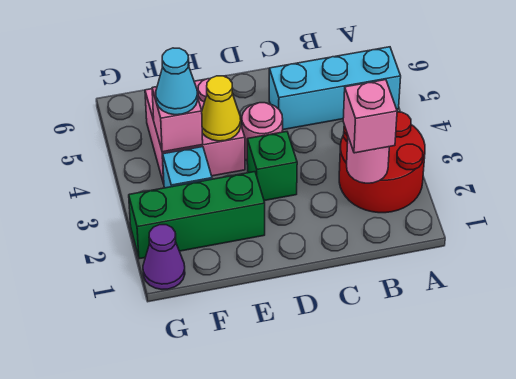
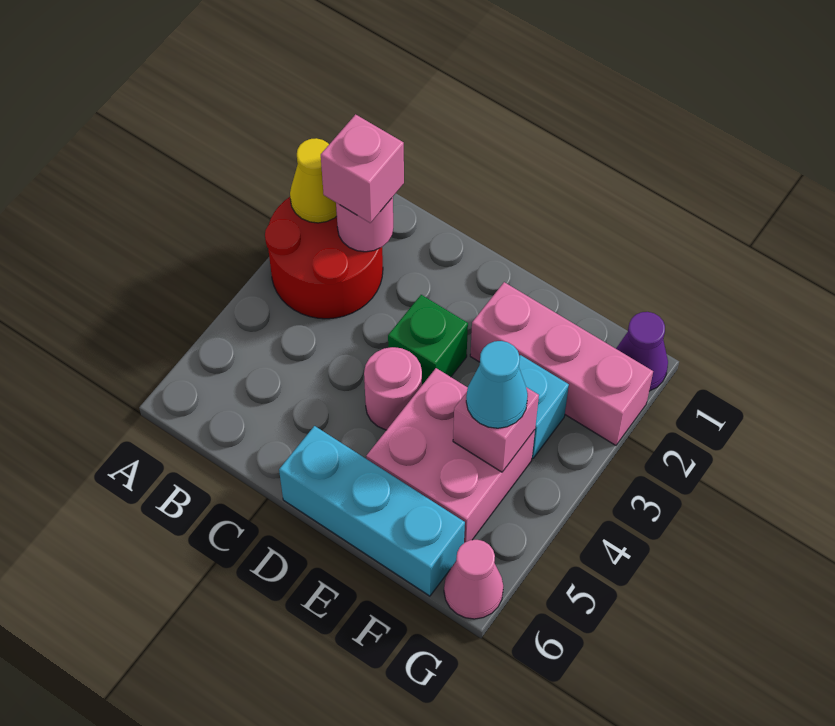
cyan 1x3 brick [269,47,401,130] -> cyan 1x3 brick moved to [279,426,465,596]
green 1x3 brick [129,172,265,259] -> pink 1x3 brick [470,282,653,445]
yellow 1x1 cone [202,76,241,141] -> yellow 1x1 cone moved to [290,138,337,223]
none -> pink 1x1 cone [444,540,503,619]

